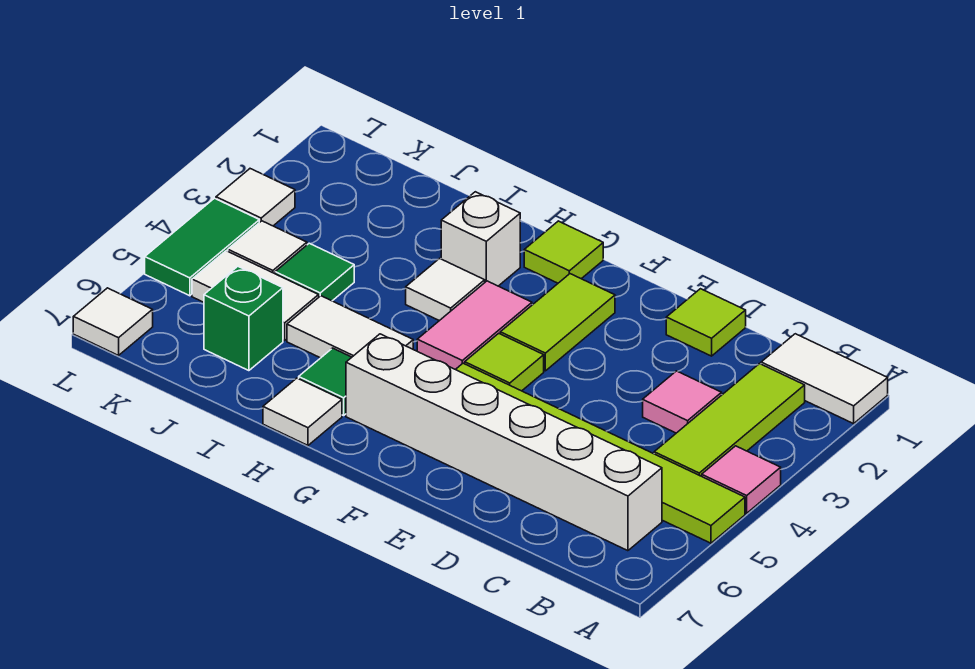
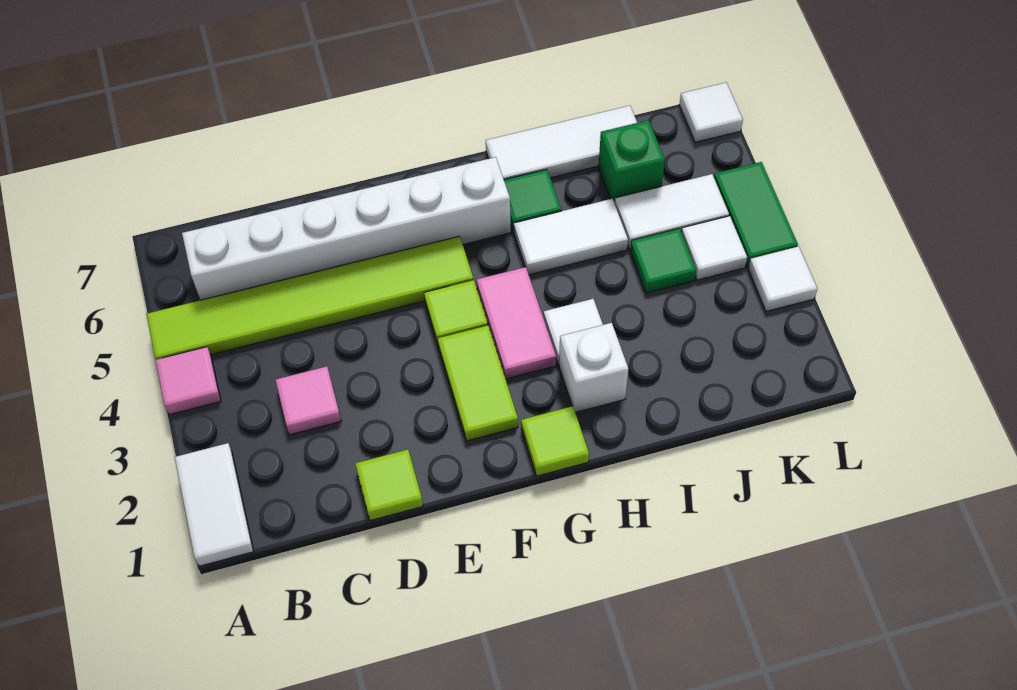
white 1x2 tile [761,334,888,424] -> white 1x2 tile turned to [175,443,254,566]
lime 1x3 tile [654,364,805,476] -> none
white 1x1 tile [263,378,342,445] -> white 1x3 tile [486,106,637,180]

